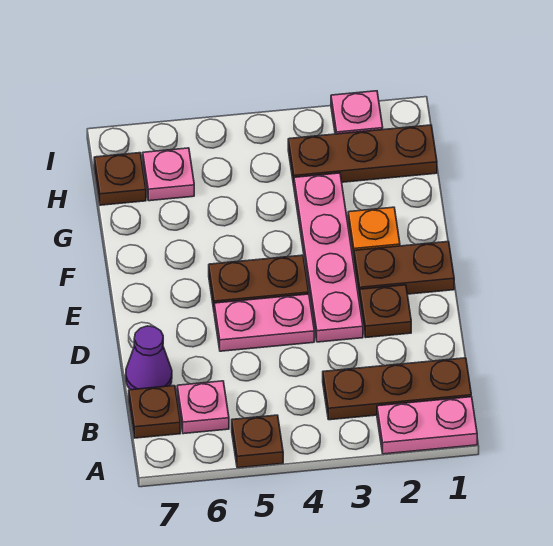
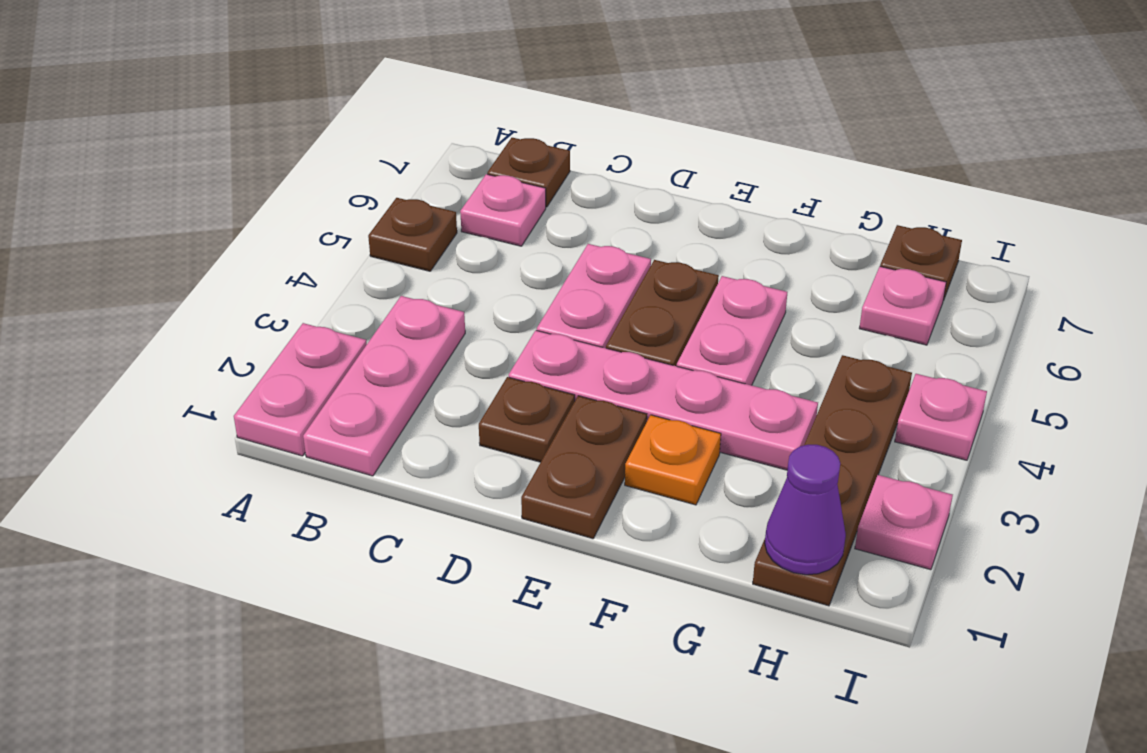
brown 1x3 plate [323,358,471,420] -> pink 1x3 plate [303,296,465,476]
purple 1x1 cone [126,326,172,390] -> purple 1x1 cone moved to [765,445,846,575]
none -> pink 1x2 plate [677,276,787,385]
brown 1x3 plate [288,125,437,185] -> brown 1x4 plate [753,355,912,606]
none -> pink 1x1 plate [895,374,987,460]

